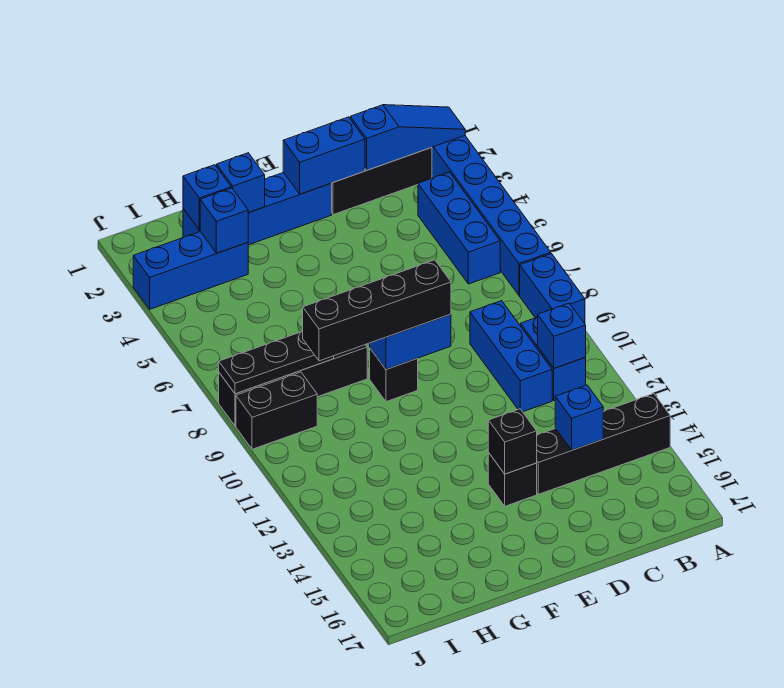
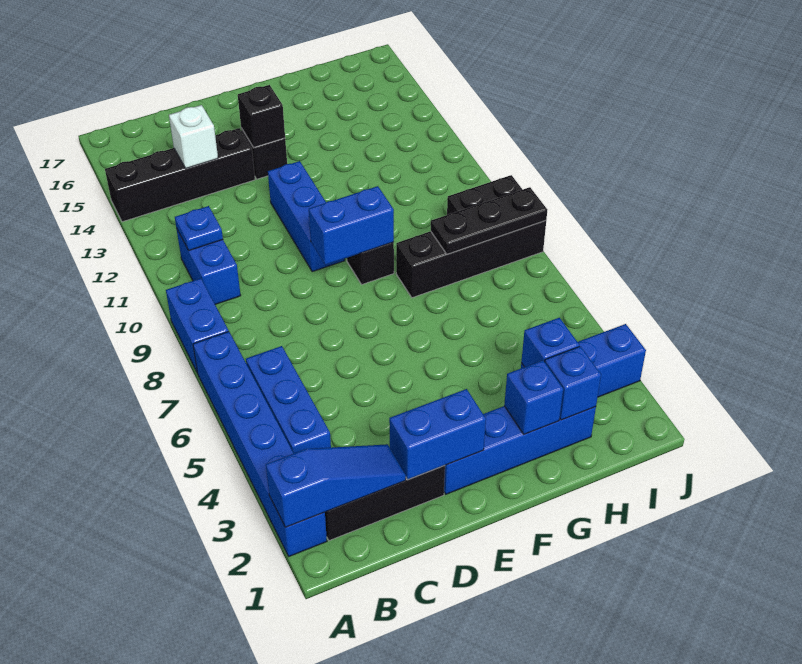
blue 1x3 slope [350,105,465,170] -> blue 1x3 slope turned to [266,444,406,527]
blue 1x1 brick [538,303,586,368] -> blue 1x1 plate [175,206,223,250]
blue 1x3 brick [470,301,552,412] -> blue 1x3 brick moved to [268,161,345,272]
blue 1x1 brick [555,385,603,450] -> white 1x1 brick [169,105,218,168]
black 1x4 brick [303,260,451,361] -> none

